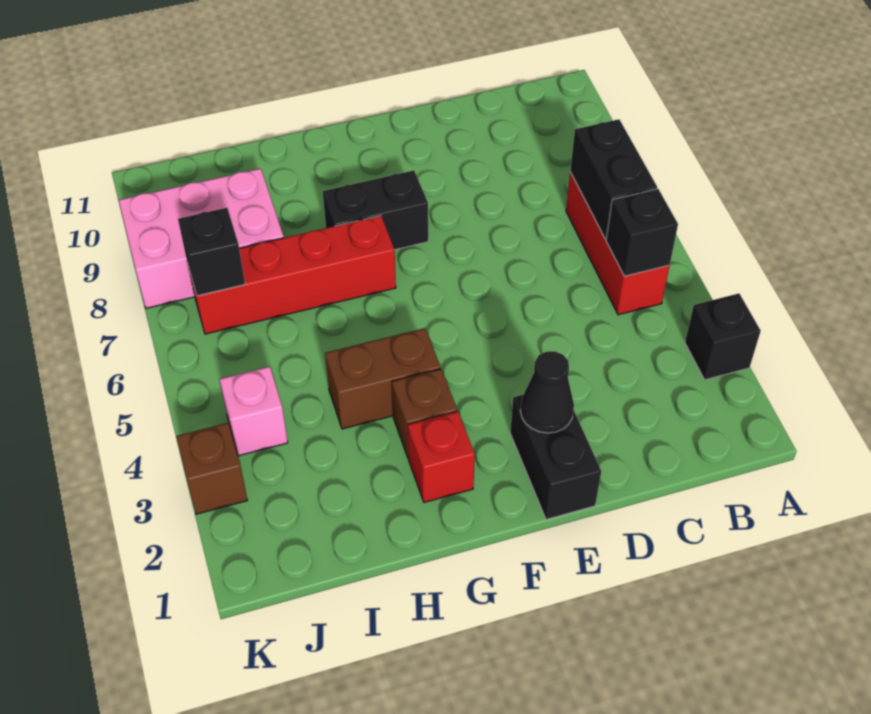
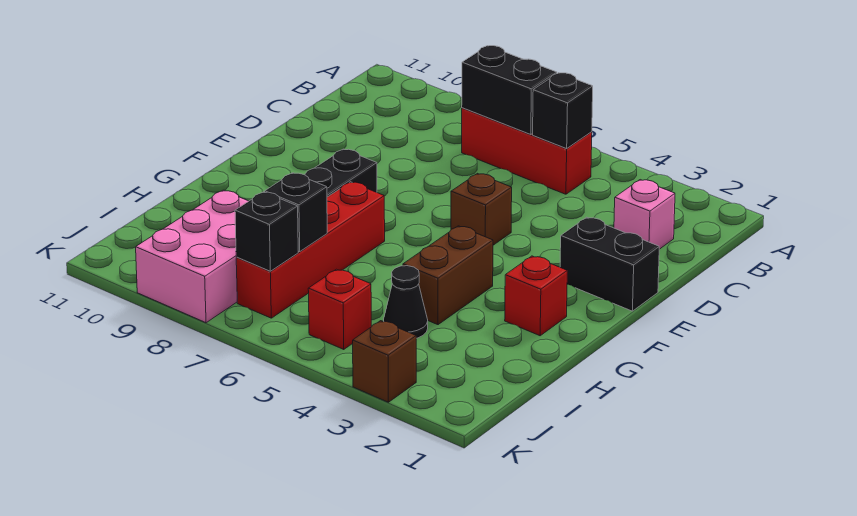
black 1x1 brick [685,294,761,380] -> black 1x1 brick moved to [265,173,327,252]
black 1x1 cone [520,351,574,433] -> black 1x1 cone moved to [384,266,428,338]
brown 1x1 brick [392,369,457,458] -> brown 1x1 brick moved to [451,173,512,245]
pink 1x1 brick [220,367,288,456] -> pink 1x1 brick moved to [614,180,675,249]
none -> red 1x1 brick [308,269,371,349]

